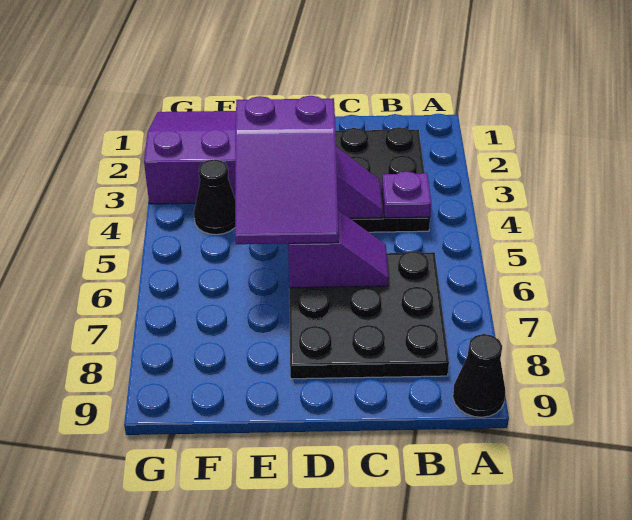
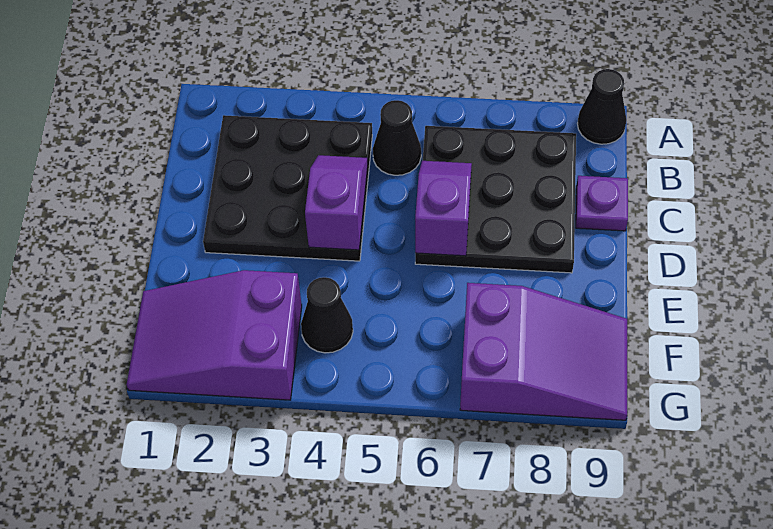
purple 1x1 plate [382,171,431,218] -> purple 1x1 plate moved to [576,176,628,231]
none -> black 1x1 cone [373,100,421,175]
purple 2x3 slope [235,96,339,244] -> purple 2x3 slope moved to [460,283,627,420]

